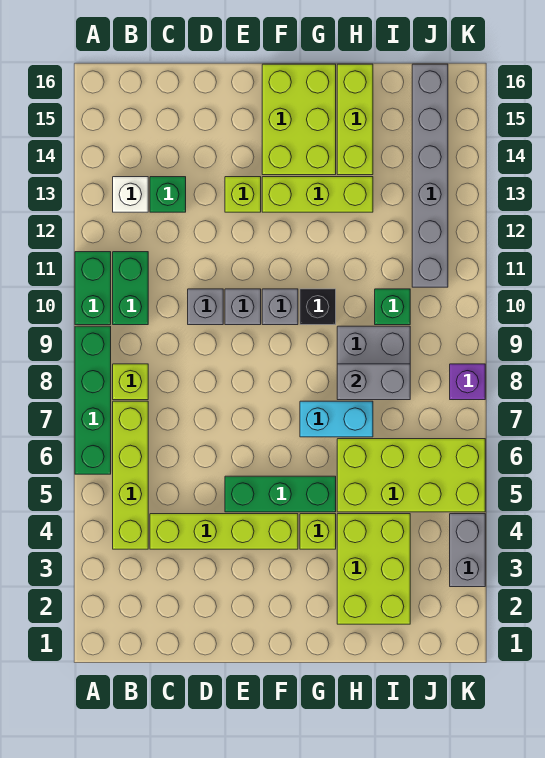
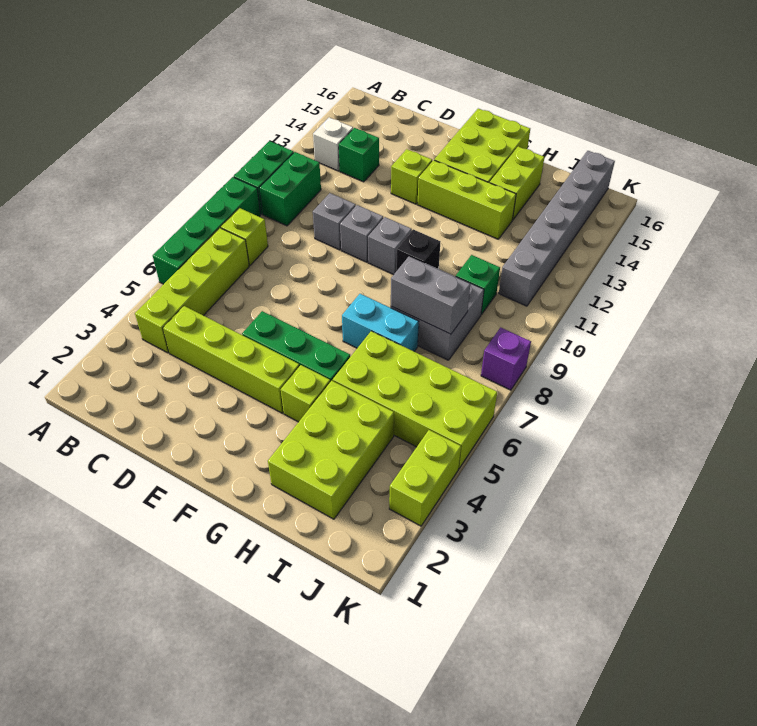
lime 1x3 brick [337,64,373,175] -> lime 1x2 brick [490,147,544,220]
grey 1x2 brick [450,514,485,587] -> lime 1x2 brick [389,430,461,526]

